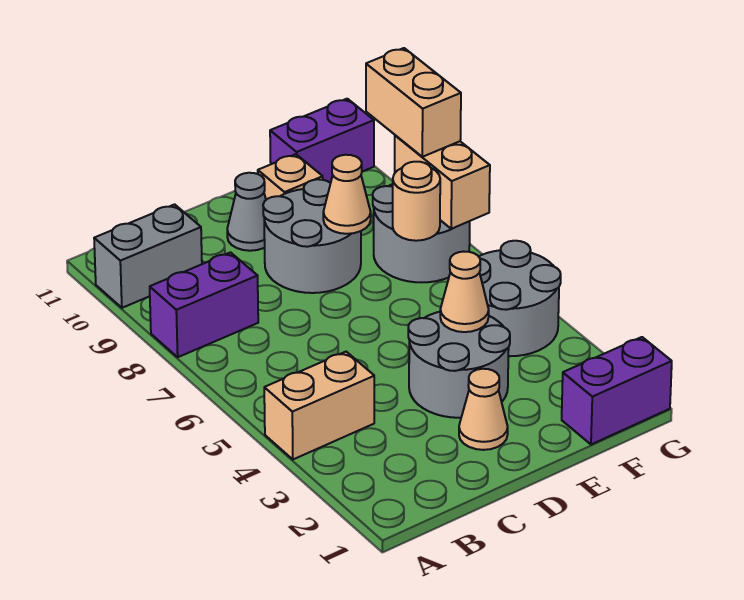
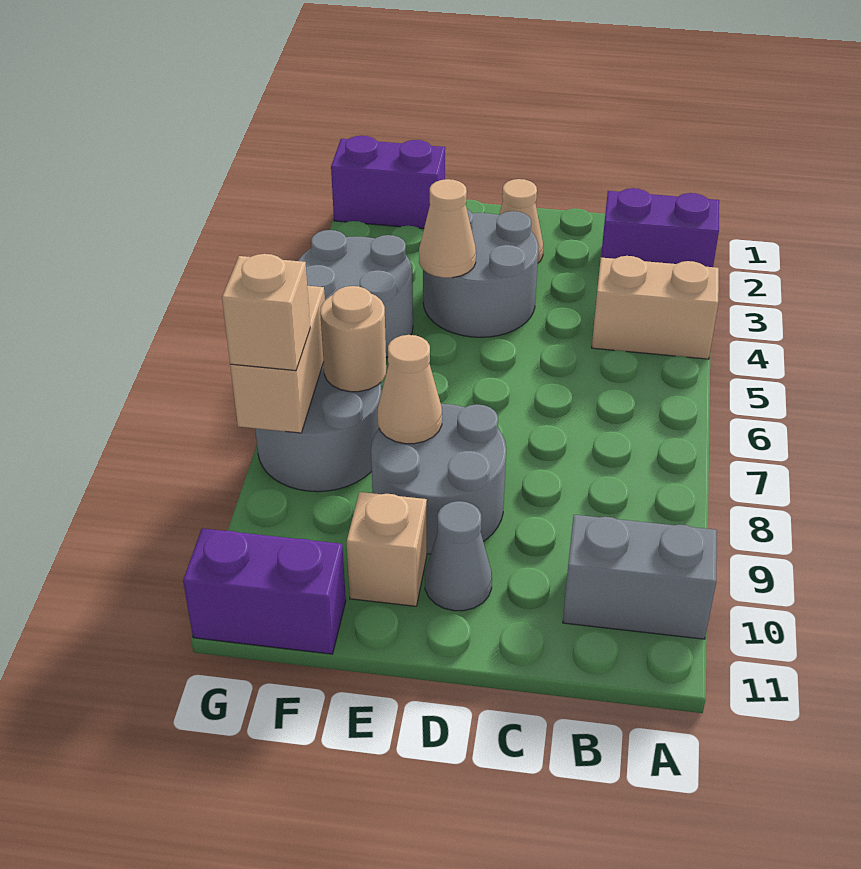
purple 1x2 brick [150,252,258,357] -> purple 1x2 brick moved to [601,188,719,267]
tan 1x2 brick [366,48,461,157] -> tan 1x1 brick [222,254,310,371]

